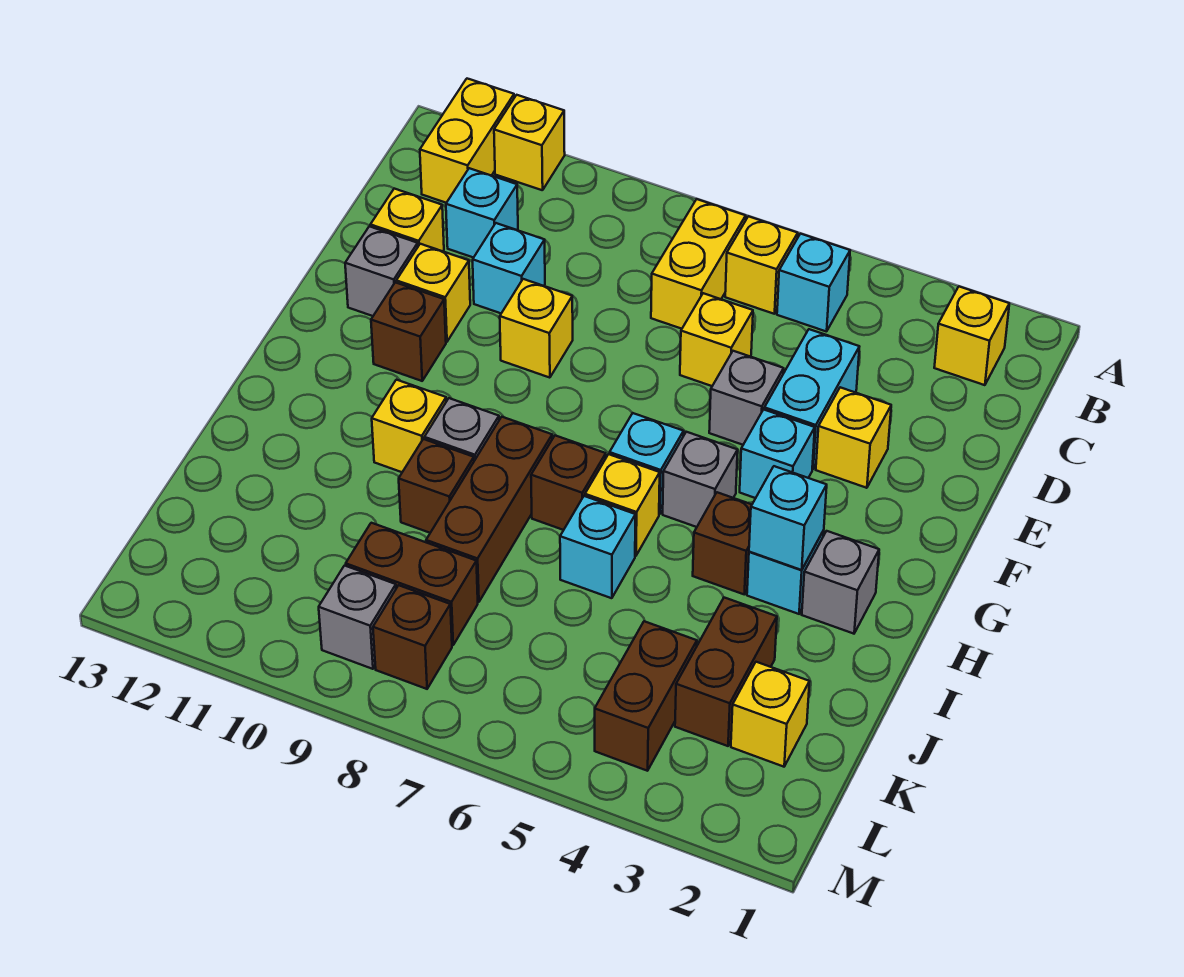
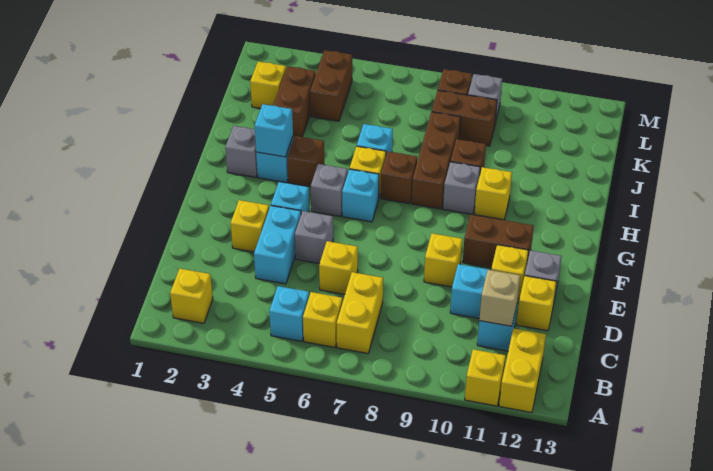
none -> tan 1x1 brick [479,270,520,326]
brown 1x1 brick [371,282,446,381] -> brown 1x2 brick [463,214,534,268]

